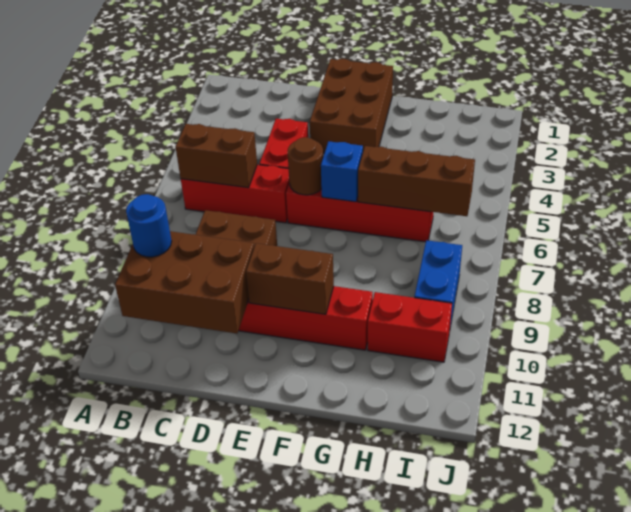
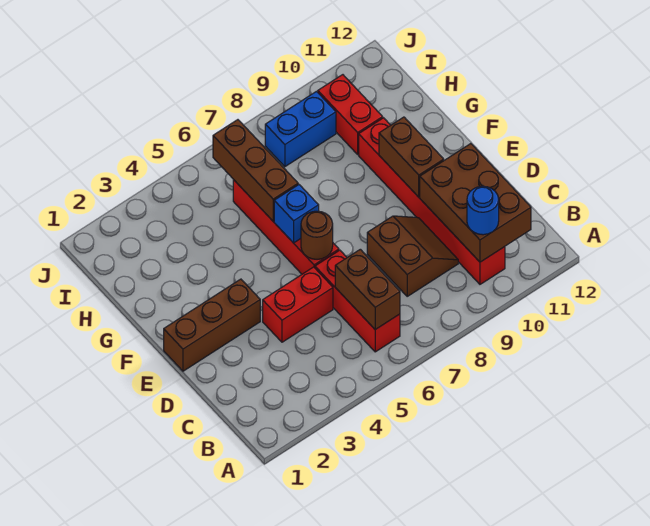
brown 2x3 brick [310,59,393,153] -> brown 1x3 brick [164,279,260,371]

